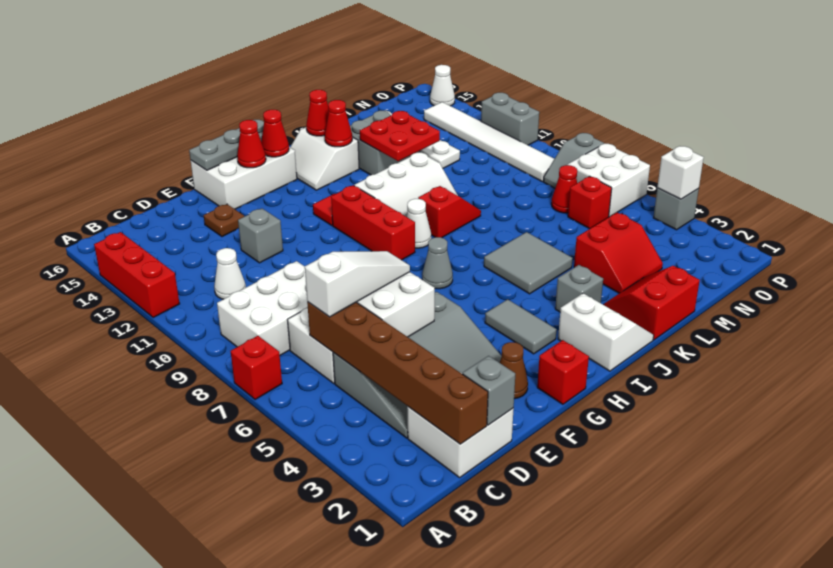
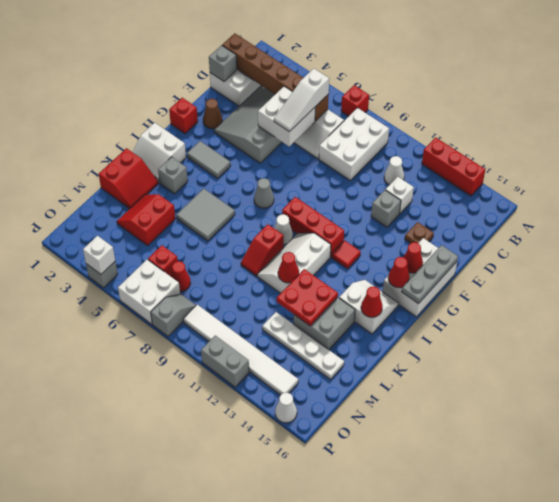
none -> white 1x1 brick [385,177,414,214]
red 1x1 cone [325,100,352,147] -> red 1x1 cone moved to [278,252,299,283]

